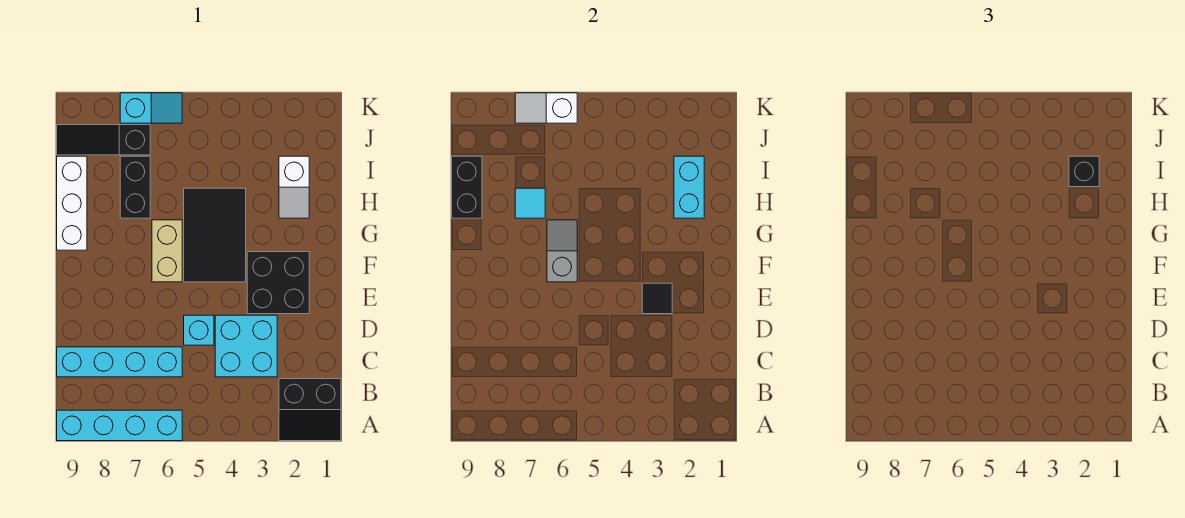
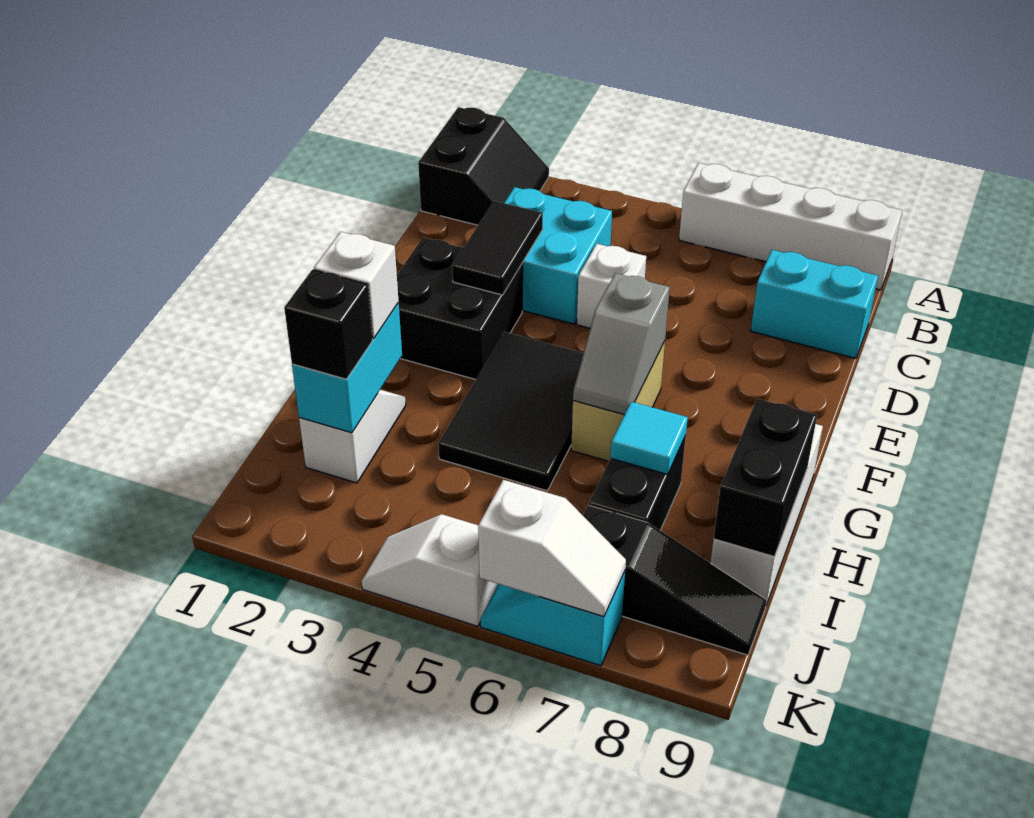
black 2x2 slope [279,379,341,441] -> black 2x2 slope turned to [418,107,549,225]
cyan 1x4 brick [57,410,182,441] -> white 1x4 brick [679,163,902,290]
cyan 1x4 brick [57,347,182,377] -> cyan 1x2 brick [751,250,878,358]
cyan 1x1 brick [184,315,214,345] -> white 1x1 brick [577,244,646,328]
black 1x1 tile [642,283,672,314] -> black 1x2 tile [452,201,543,295]
none -> white 1x1 brick [314,232,399,339]
none -> white 1x2 slope [362,514,498,626]

